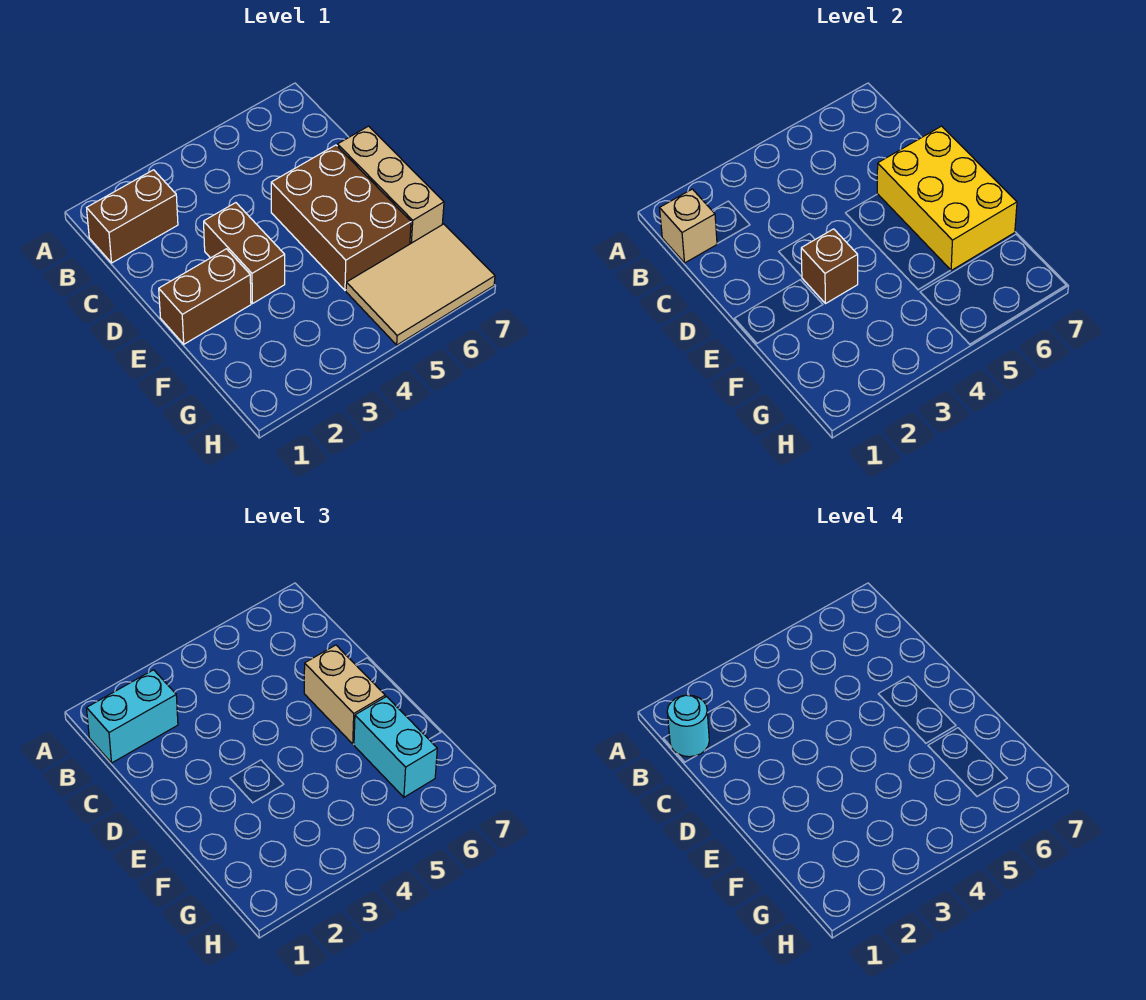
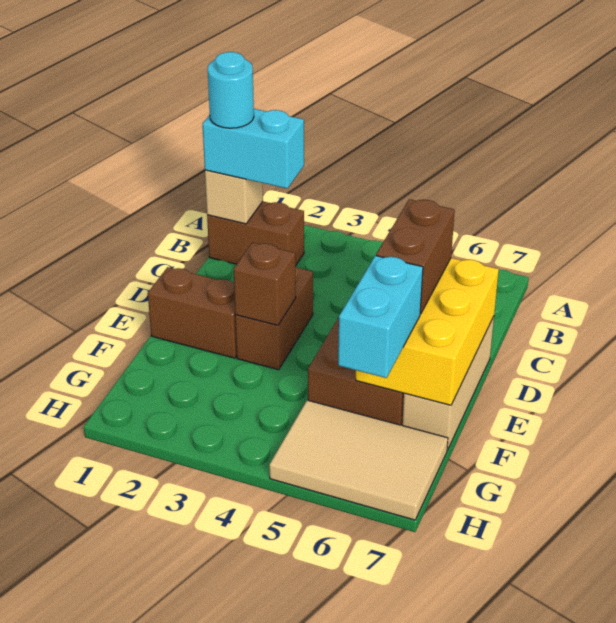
tan 1x2 brick [304,645,385,744] -> brown 1x2 brick [376,199,455,314]

